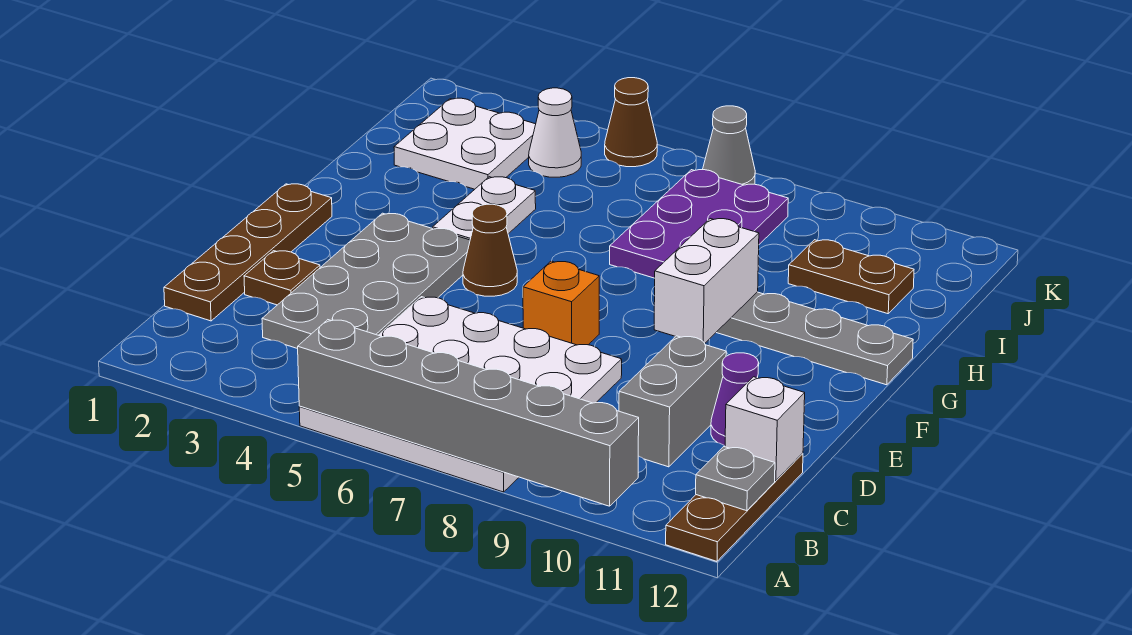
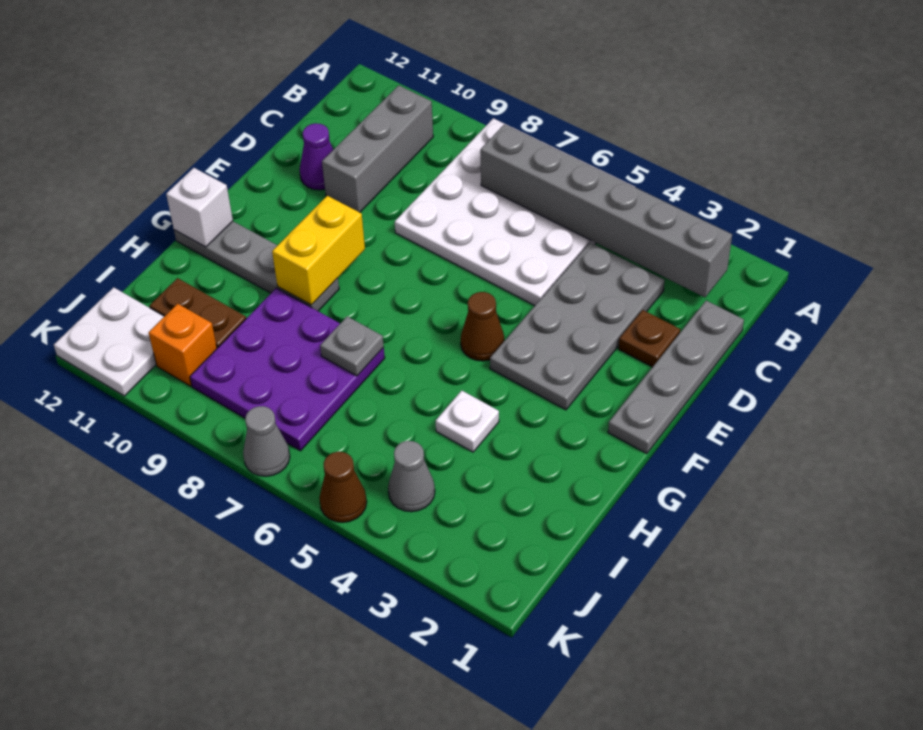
grey 1x6 brick [298,320,639,506] -> grey 1x6 brick moved to [480,124,732,297]
brown 1x3 plate [666,453,803,561] -> none
grey 1x1 plate [696,447,775,511] -> grey 1x1 plate moved to [320,317,384,376]
brown 1x4 plate [164,184,332,321] -> grey 1x4 plate [608,301,744,454]
grey 1x2 brick [619,336,726,467] -> grey 1x3 brick [322,85,433,212]
white 1x1 brick [725,377,805,481] -> white 1x1 brick moved to [166,168,233,247]
orange 1x1 brick [523,261,599,345] -> orange 1x1 brick moved to [149,304,217,386]
white 1x2 brick [654,219,759,343] -> yellow 1x2 brick [272,196,365,305]
white 1x2 plate [433,177,536,240] -> white 1x1 plate [436,391,499,452]
purple 2x3 plate [610,170,788,278] -> purple 3x3 plate [190,288,385,451]
white 2x2 plate [394,98,536,189] -> white 2x2 plate moved to [54,287,164,396]
white 1x1 cone [529,88,581,177] -> grey 1x1 cone [388,441,435,512]

